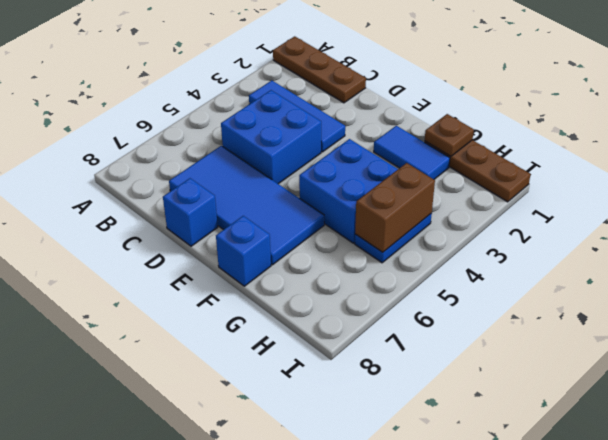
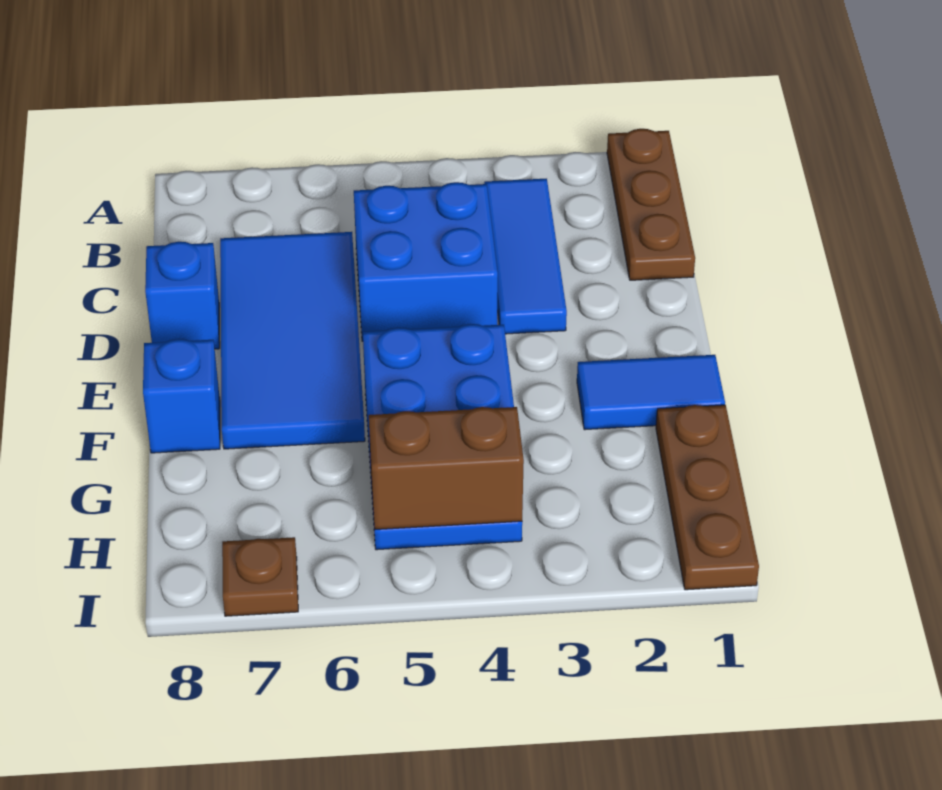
blue 1x2 tile [374,126,450,179] -> blue 1x2 tile turned to [577,355,725,430]
brown 1x1 plate [425,114,474,156] -> brown 1x1 plate moved to [222,537,298,616]

